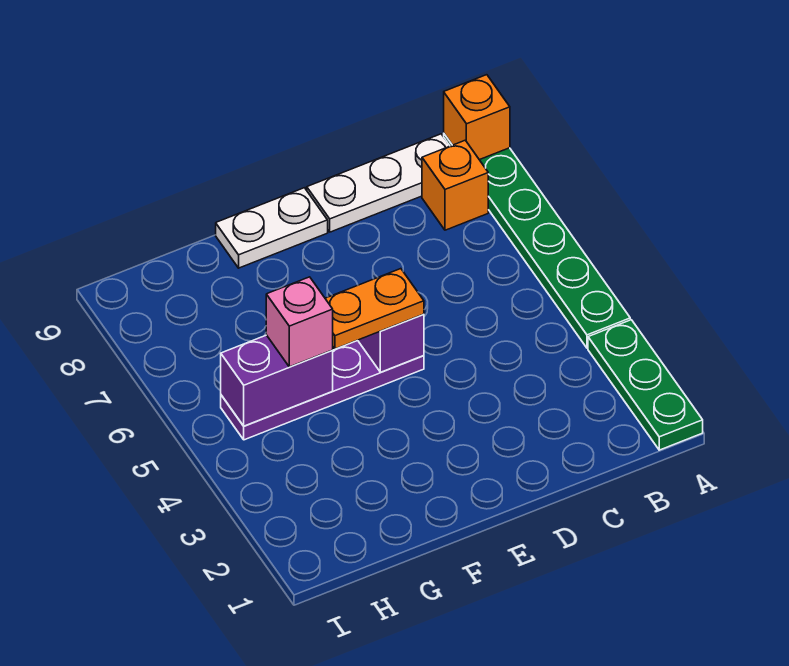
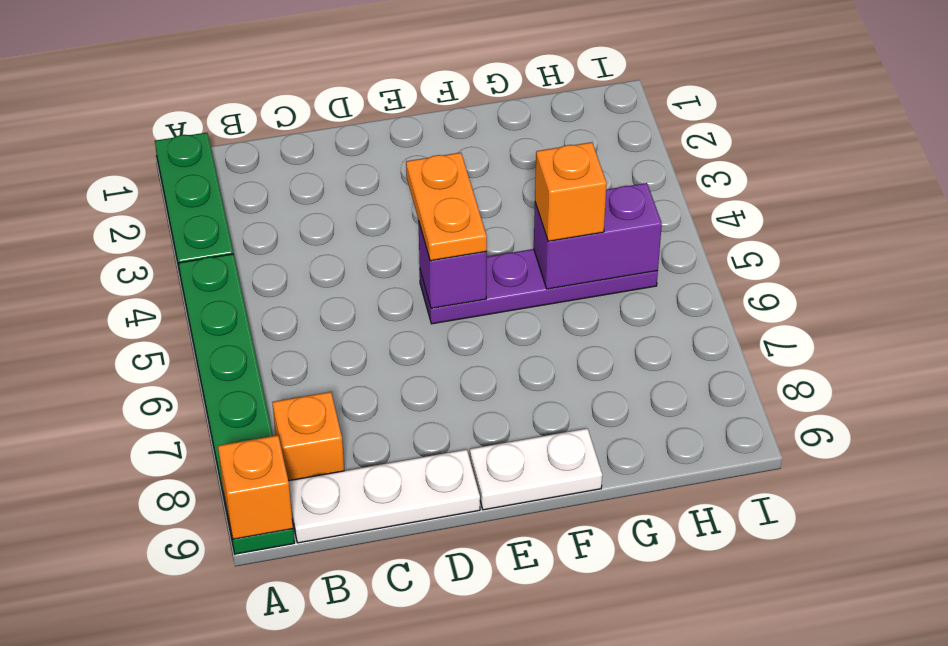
orange 1x2 plate [325,269,424,349] -> orange 1x2 plate turned to [406,153,487,261]
pink 1x1 brick [266,277,333,367] -> orange 1x1 brick [535,142,607,241]

